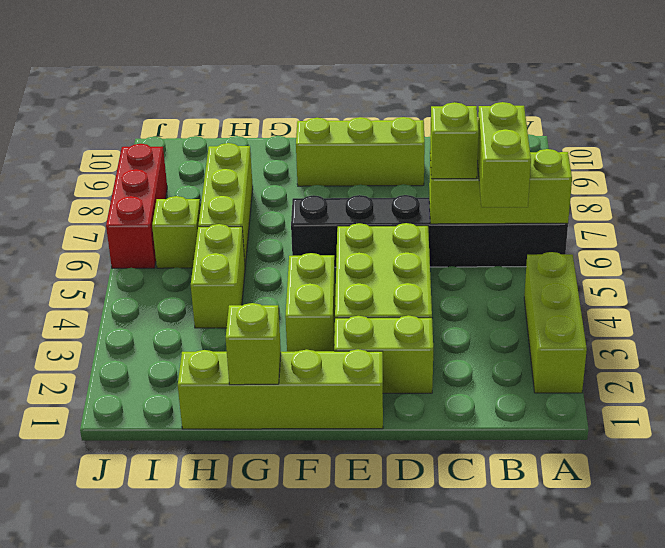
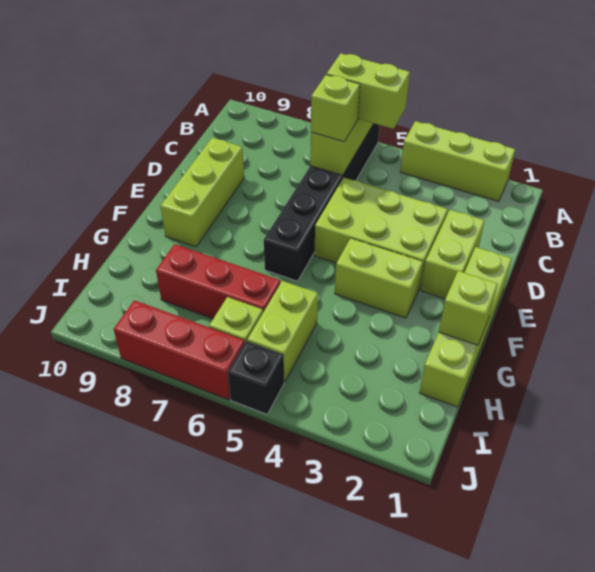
lime 1x2 brick [191,224,245,328] -> lime 1x2 brick turned to [247,281,318,382]
lime 1x3 brick [198,143,253,266] -> red 1x3 brick [156,244,280,319]
none -> black 1x1 brick [228,341,284,414]

